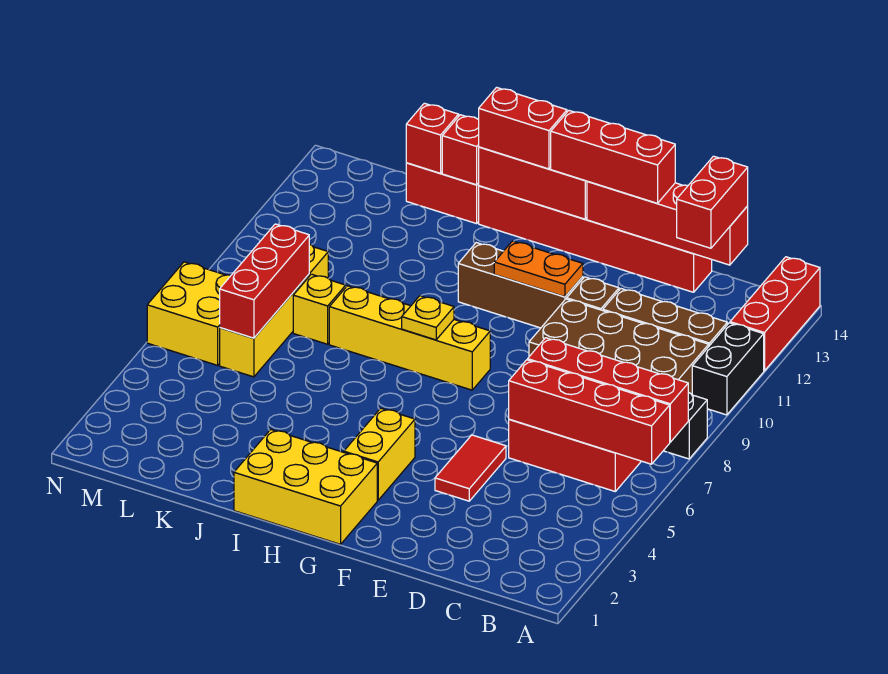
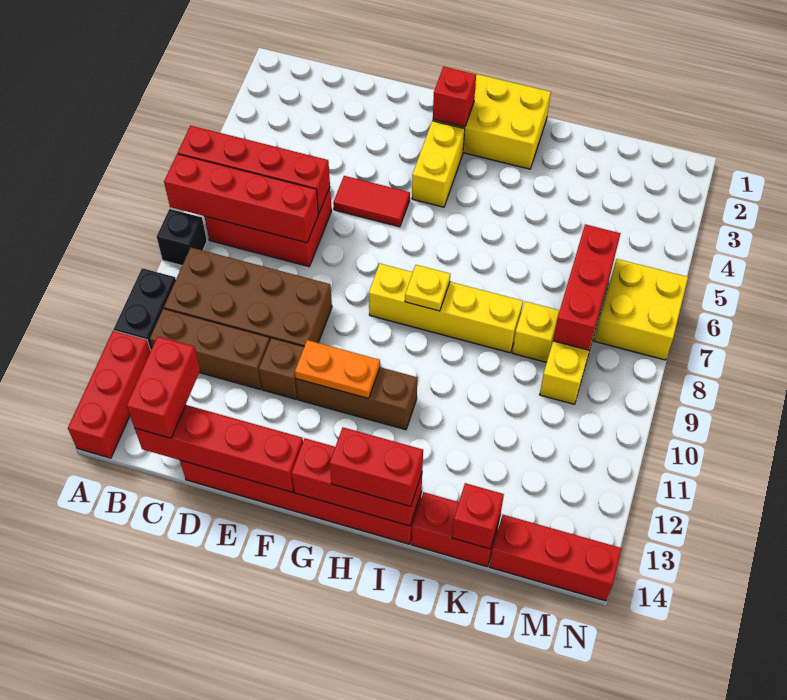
red 1x2 tile [435,435,506,501] -> red 1x2 tile turned to [333,176,410,227]
red 1x3 brick [551,111,675,203] -> red 1x3 brick moved to [489,515,622,601]
red 1x1 brick [442,115,479,185] -> red 1x1 brick moved to [433,67,476,127]

